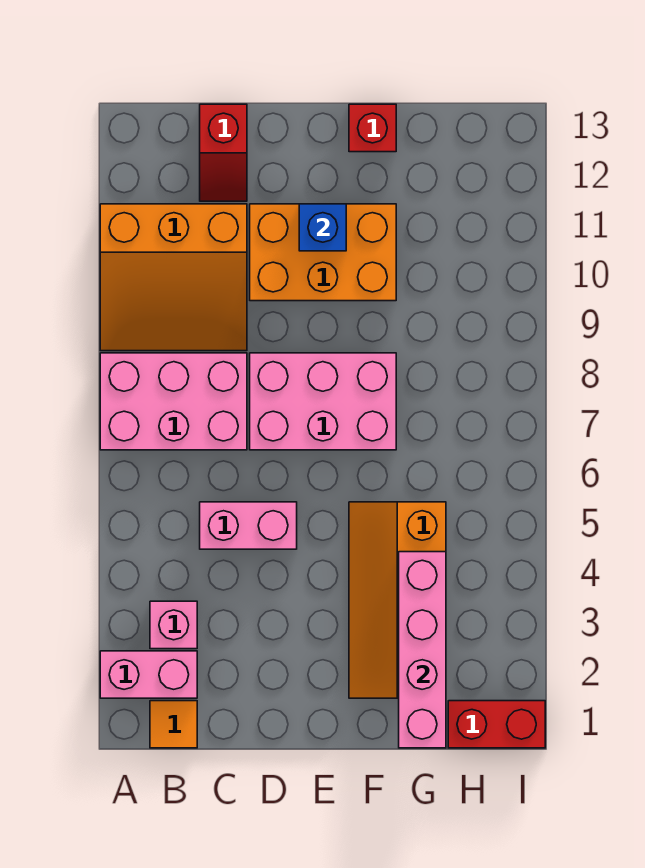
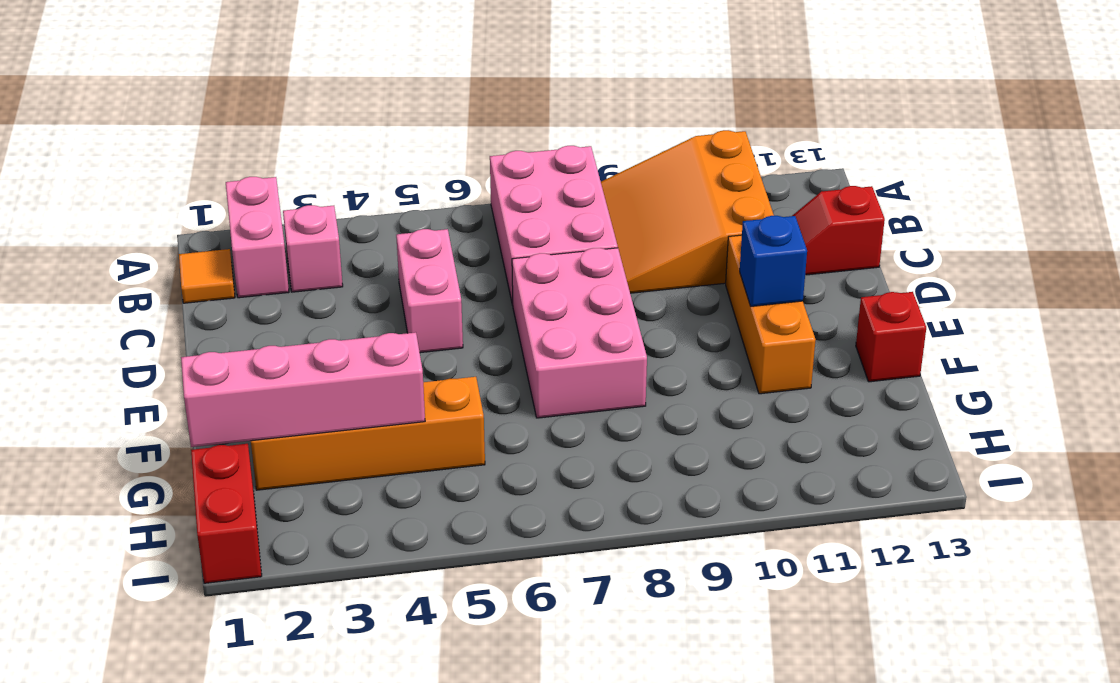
orange 2x3 brick [250,204,396,301] -> orange 1x3 brick [726,235,816,394]

